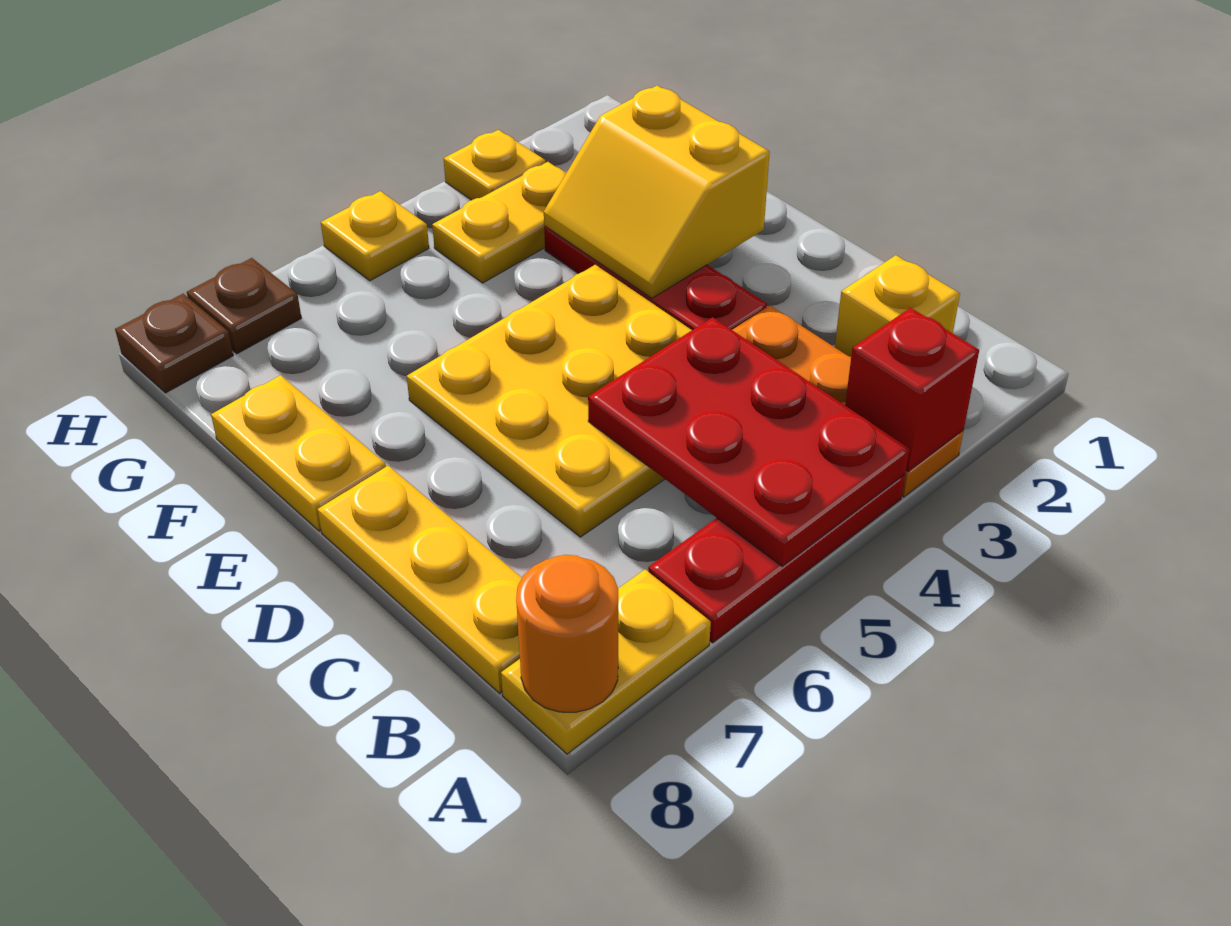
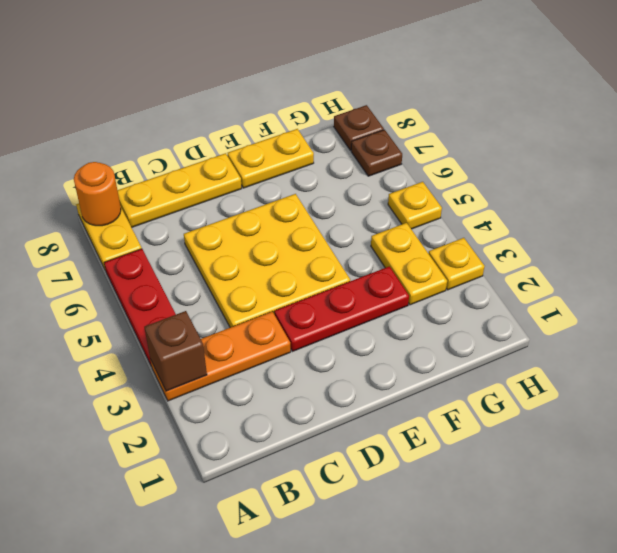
red 1x1 brick [845,308,979,471] -> brown 1x1 brick [144,311,207,391]
red 2x3 plate [588,317,909,566] -> none
yellow 1x1 brick [835,255,960,357] -> none
yellow 2x2 slope [544,86,770,298] -> none

